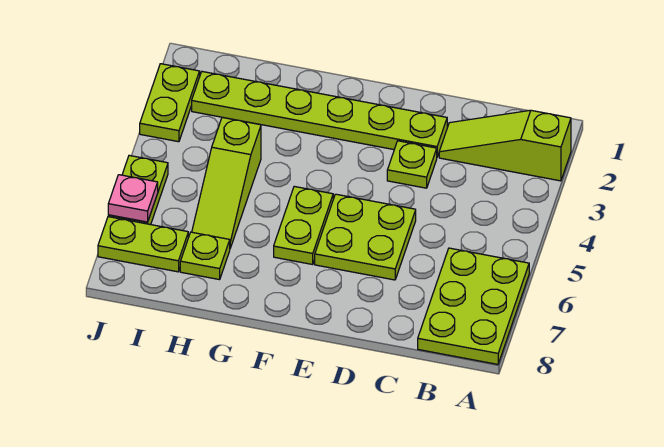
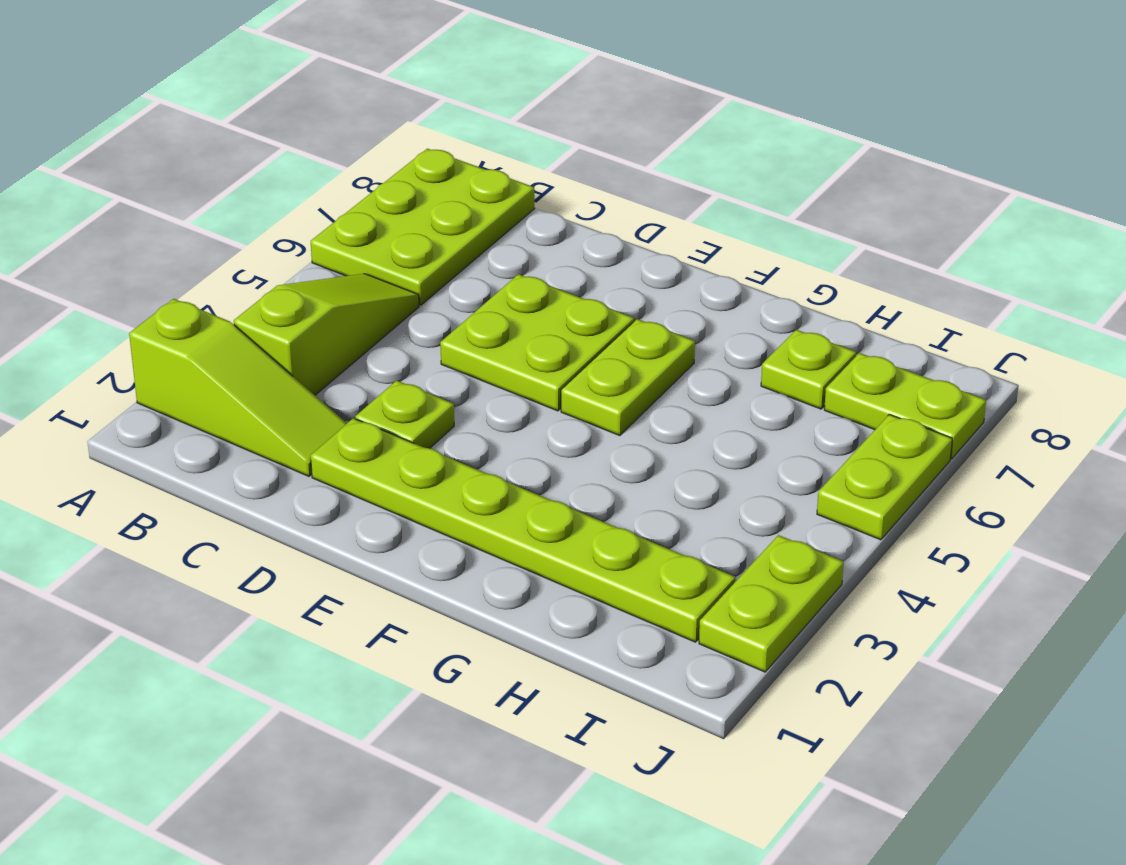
lime 1x3 slope [192,117,261,248] -> lime 1x3 slope moved to [234,274,419,395]
pink 1x1 plate [108,175,158,222] -> none

